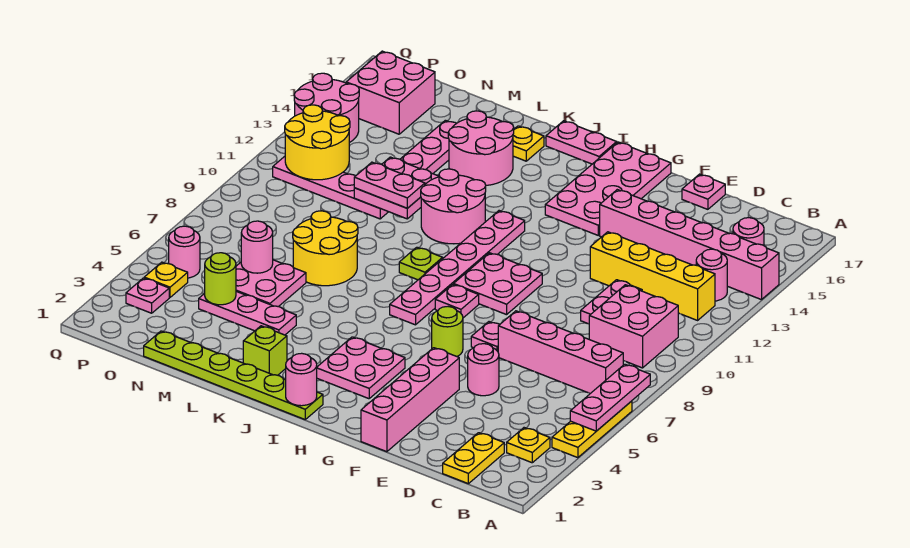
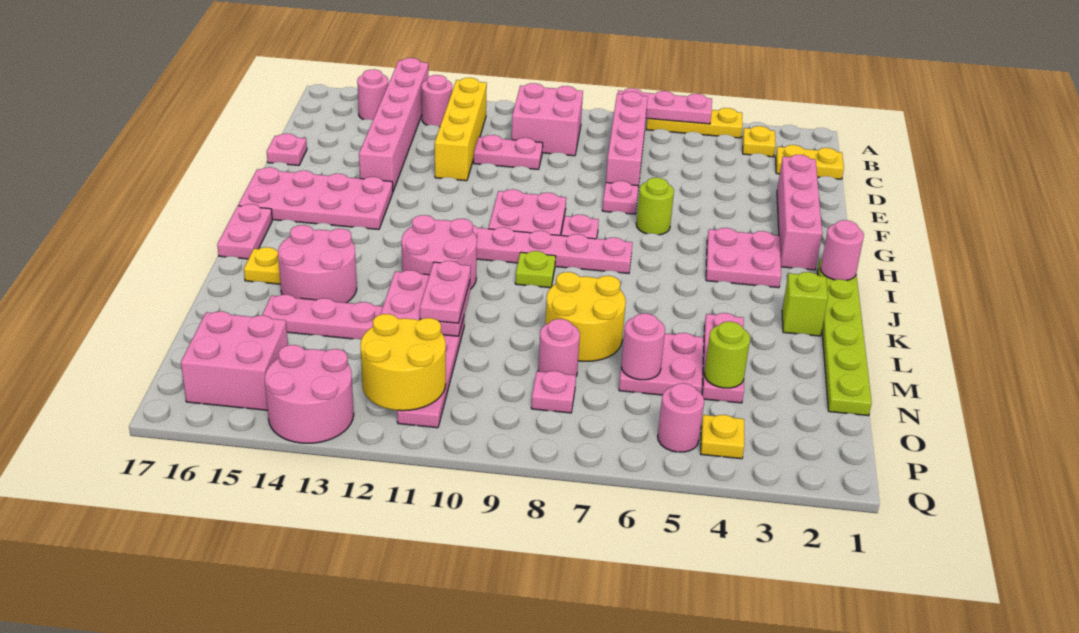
pink 1x1 round brick [468,344,499,396] -> pink 1x1 round brick moved to [538,319,580,376]
pink 1x4 brick [361,348,459,452] -> pink 1x4 brick turned to [777,155,822,270]
pink 1x1 plate [126,278,169,313] -> pink 1x1 plate moved to [531,371,576,413]

